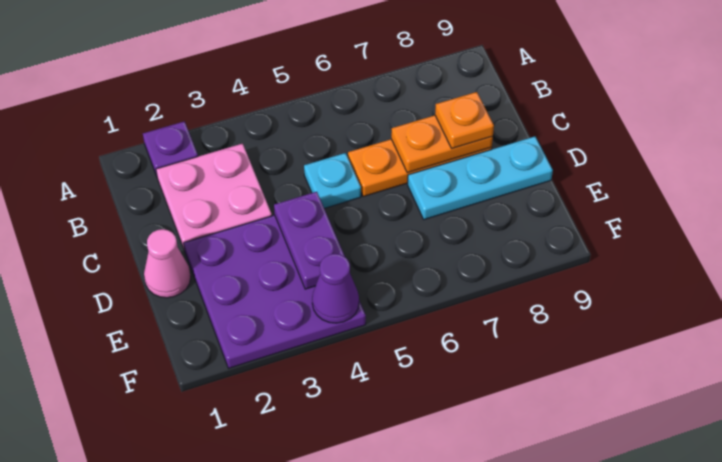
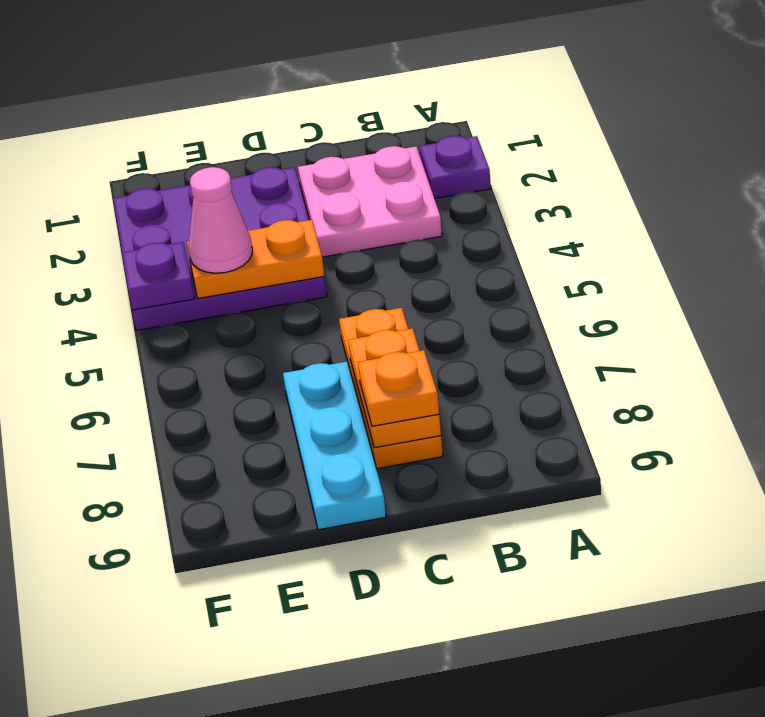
cyan 1x1 plate [304,153,361,208] -> none
pink 1x1 cone [144,229,191,298] -> pink 1x1 cone moved to [189,167,252,273]
purple 1x2 plate [274,192,345,289] -> orange 1x2 plate [187,220,324,299]
purple 1x1 cone [312,254,359,323] -> purple 1x1 plate [122,242,194,310]

